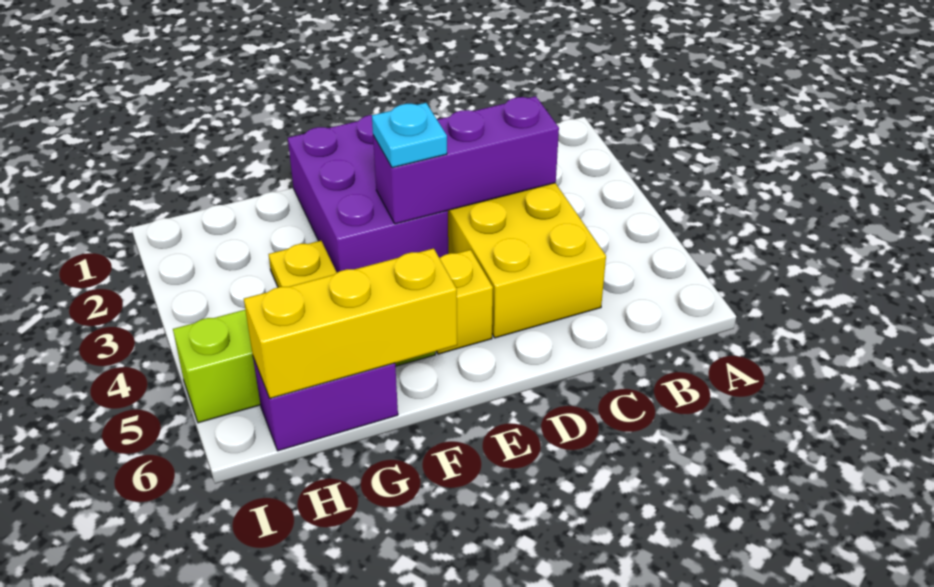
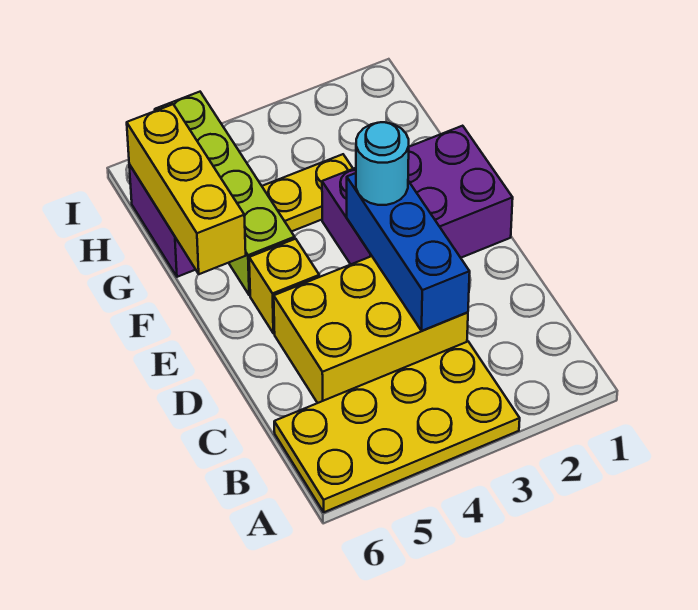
none -> yellow 2x4 plate [274,342,520,512]
purple 1x3 brick [373,96,559,224] -> blue 1x3 brick [347,173,470,331]
cyan 1x1 plate [372,103,447,168] -> cyan 1x1 round brick [356,122,409,205]

